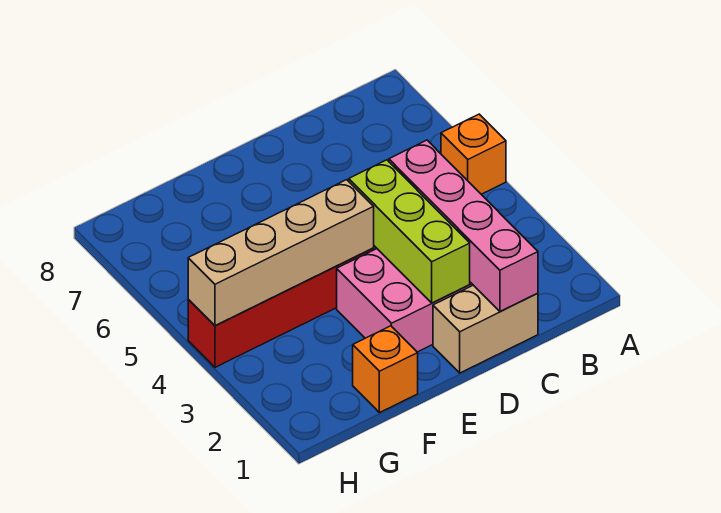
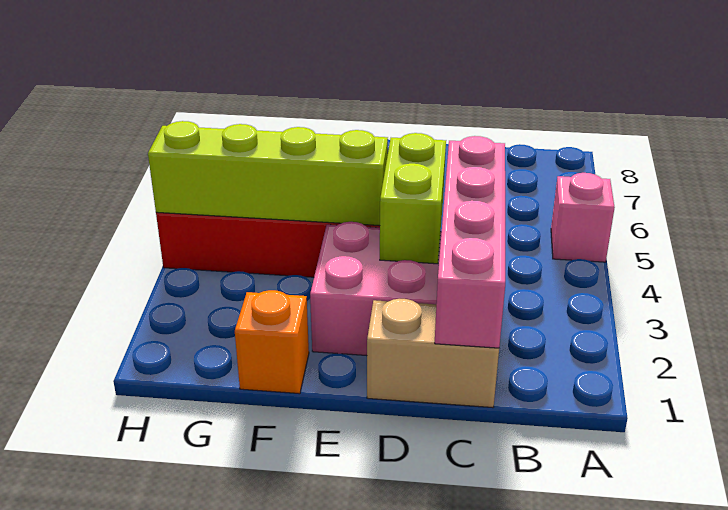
orange 1x1 brick [441,114,506,194] -> pink 1x1 brick [551,173,615,262]
lime 1x3 brick [349,160,470,303] -> lime 1x2 brick [380,133,446,264]
tan 1x4 brick [188,180,374,326] -> lime 1x4 brick [148,121,388,226]

